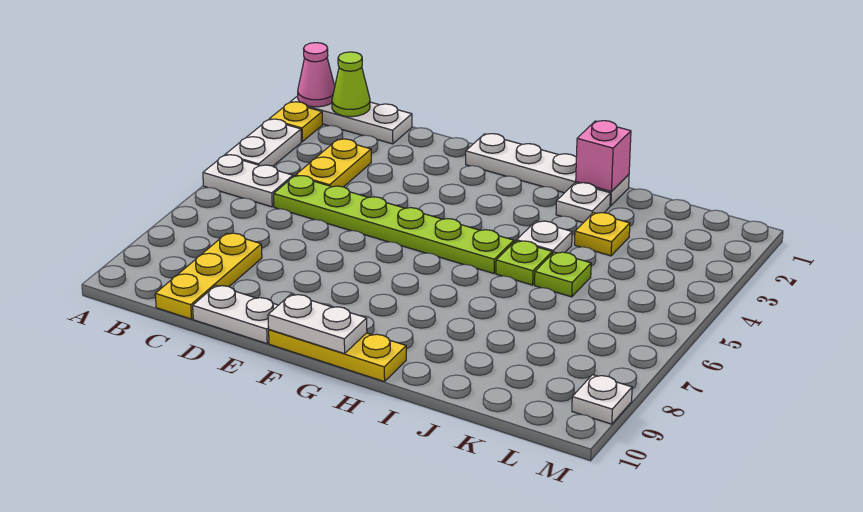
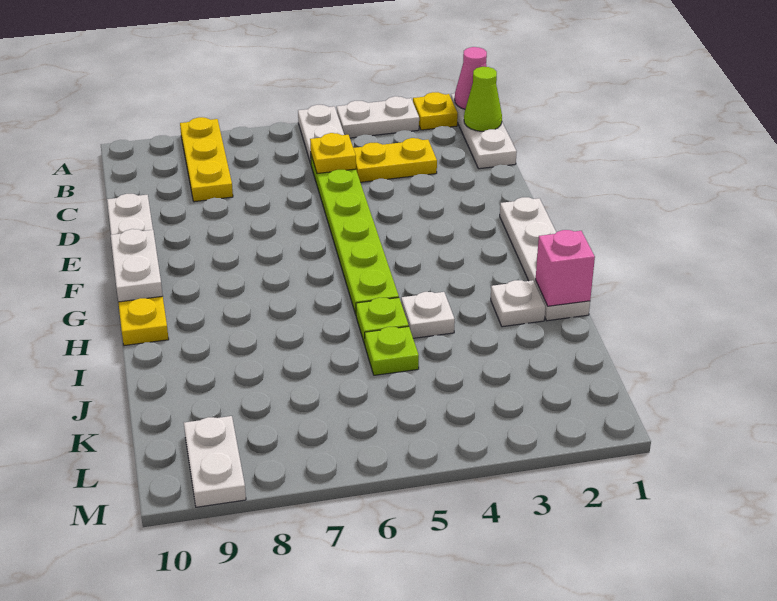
yellow 1x3 plate [155,233,262,319] -> yellow 1x3 plate turned to [180,117,233,202]
yellow 1x1 plate [575,213,630,256] -> yellow 1x1 plate moved to [310,133,356,174]
white 1x1 plate [572,375,632,424] -> white 1x2 plate [184,416,246,507]

